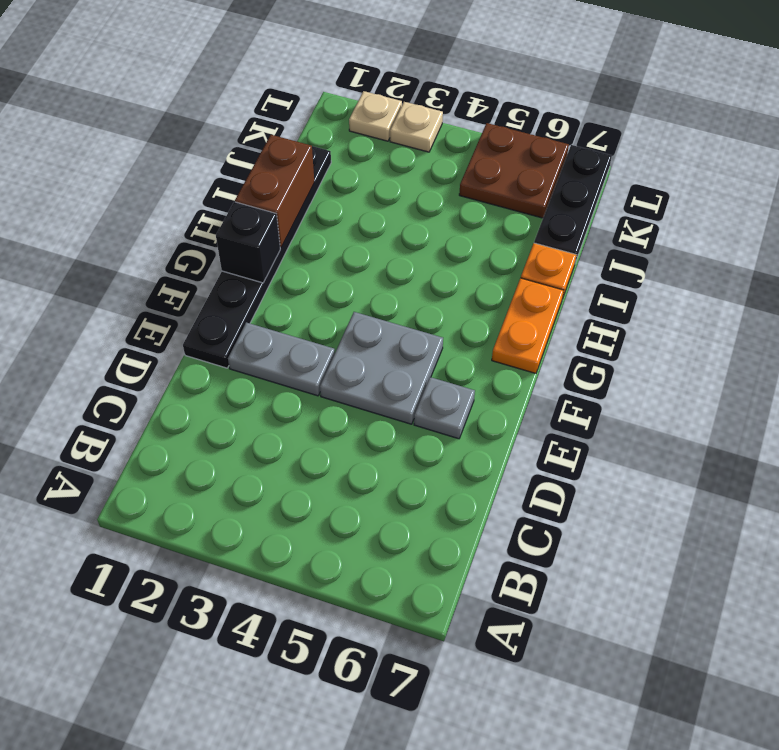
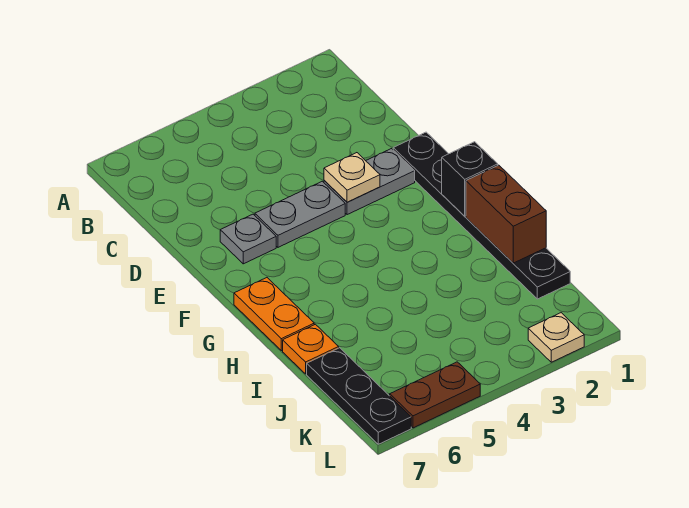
grey 2x2 plate [320,312,443,424] -> grey 1x2 plate [255,181,345,247]
brown 2x2 plate [459,123,569,218] -> brown 1x2 plate [390,362,480,428]
tan 1x1 plate [390,102,443,152] -> tan 1x1 plate moved to [324,153,380,202]

